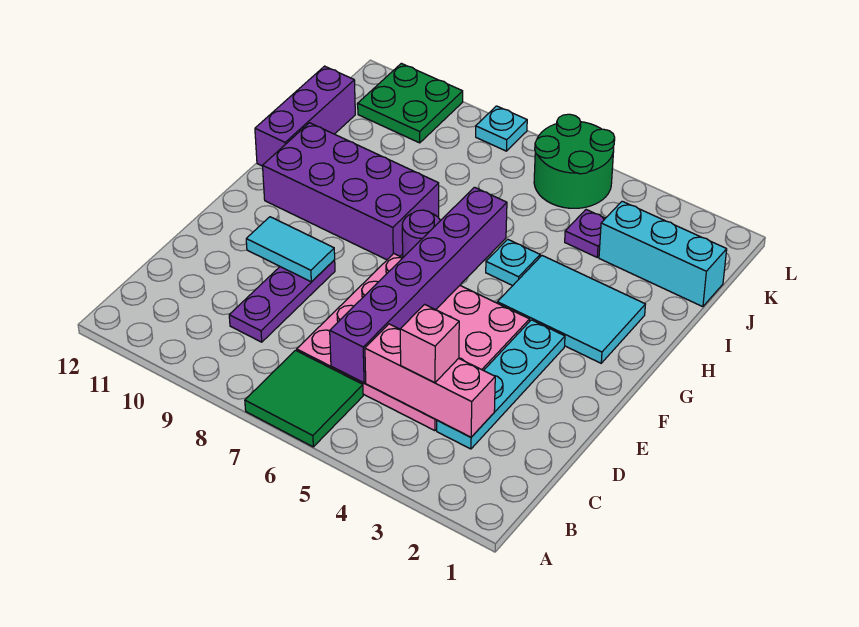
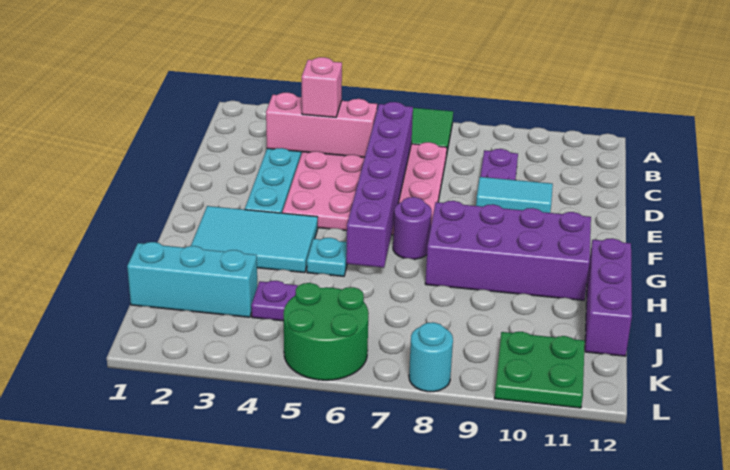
cyan 1x1 plate [476,106,527,151] -> cyan 1x1 round brick [409,322,453,392]

